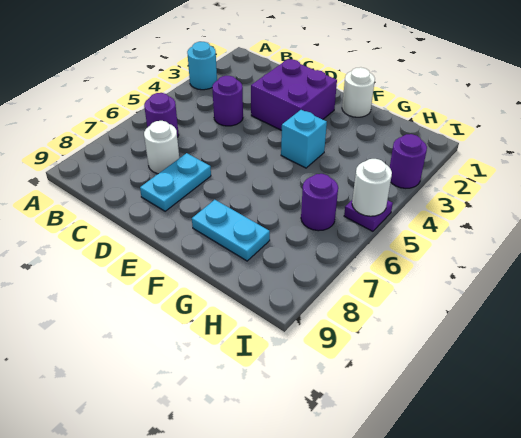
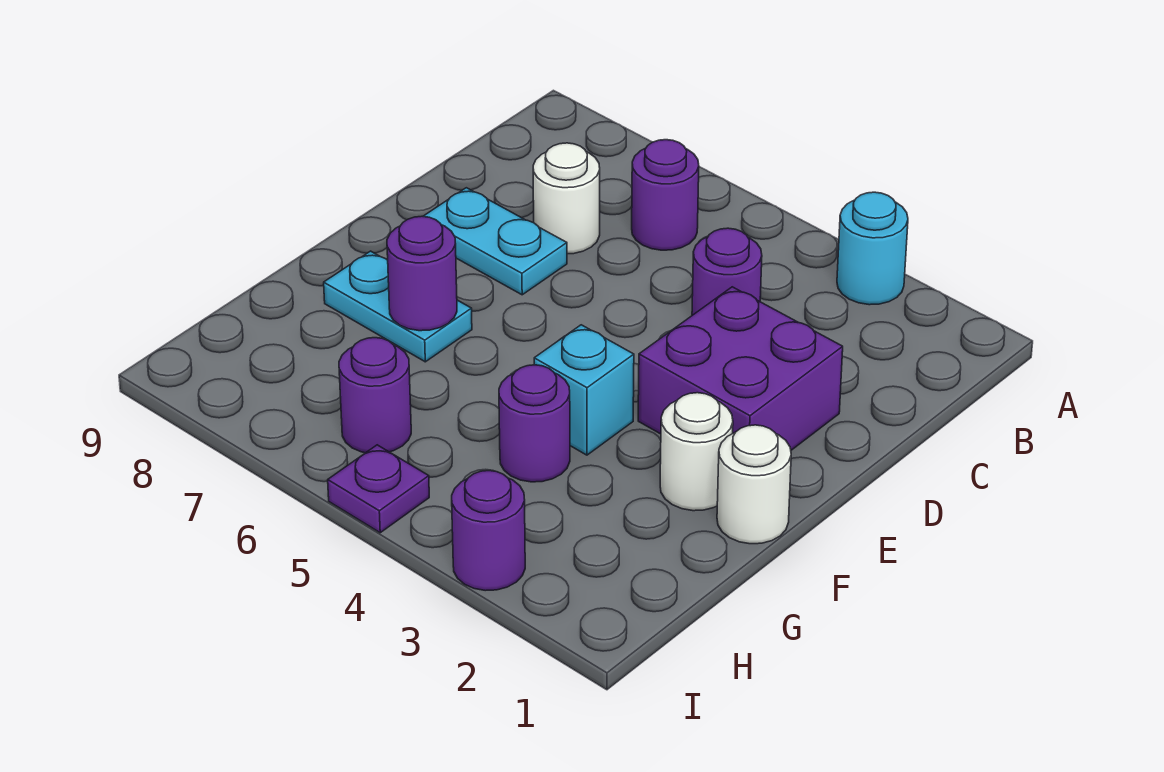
none -> purple 1x1 round brick [387,216,457,331]
cyan 1x2 plate [192,200,270,261] -> cyan 1x2 plate turned to [324,251,472,362]
none -> purple 1x1 round brick [499,365,570,482]
white 1x1 round brick [352,159,392,216] -> white 1x1 round brick moved to [660,393,733,511]

